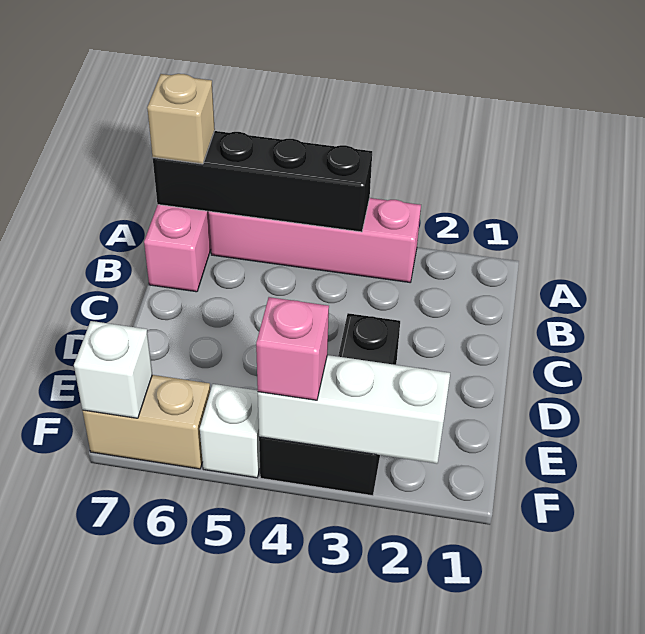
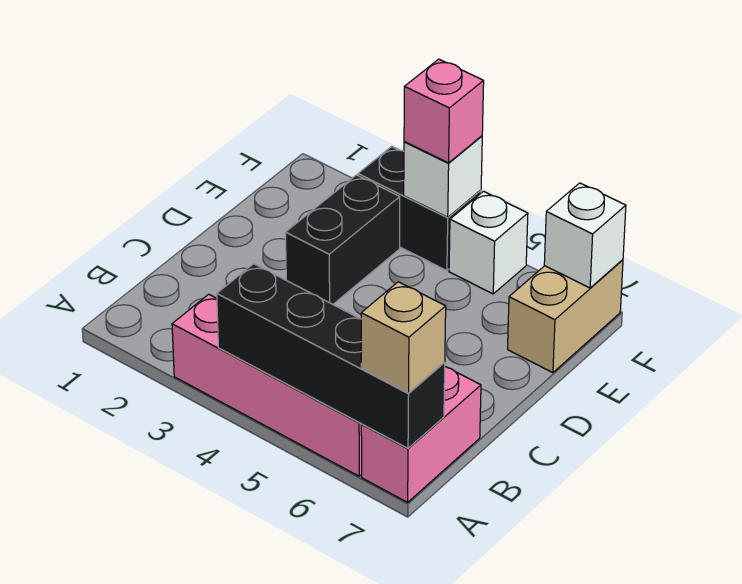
white 1x3 brick [258,355,450,464] -> white 1x1 brick [404,136,482,217]
tan 1x2 brick [83,375,210,469] -> tan 1x2 brick turned to [508,260,623,373]

